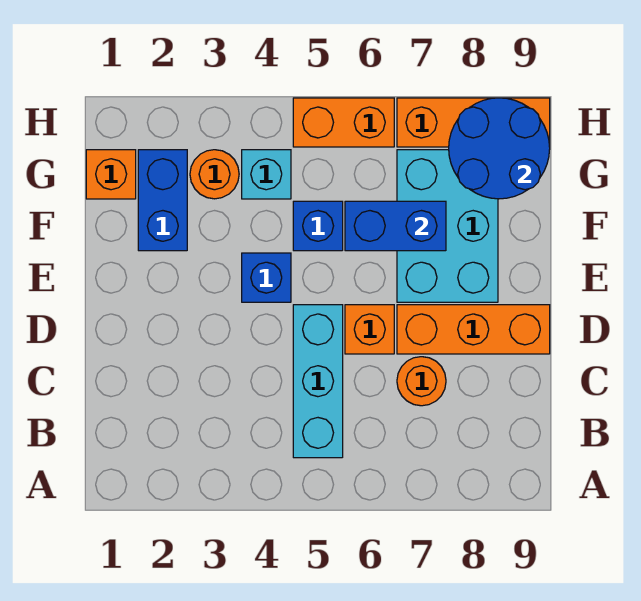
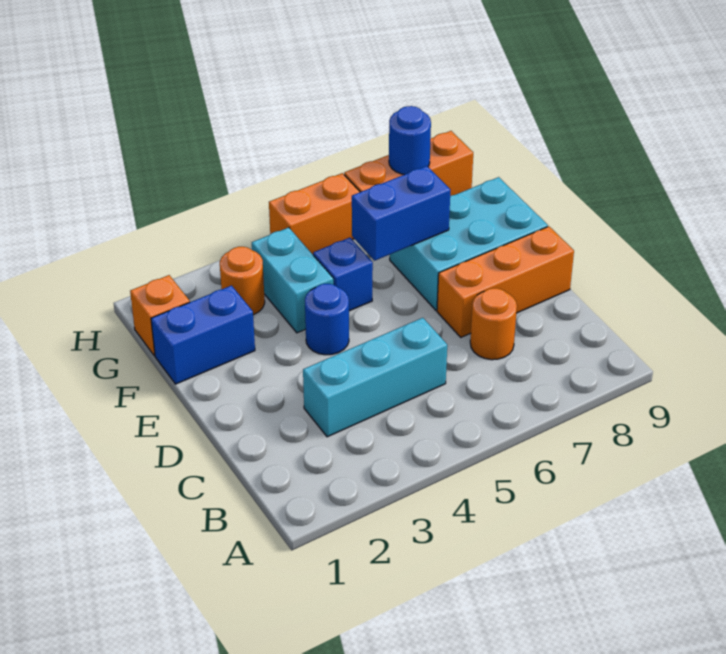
cyan 1x3 brick [293,305,343,458] -> cyan 1x3 brick turned to [303,318,447,437]
orange 1x1 brick [345,305,394,354] -> none
blue 1x1 brick [242,253,291,302] -> blue 1x1 round brick [305,284,349,355]
cyan 2x3 brick [397,150,498,302] -> cyan 2x3 brick turned to [390,177,548,310]
blue 1x2 brick [138,150,187,251] -> blue 1x2 brick turned to [151,286,255,384]
cyan 1x1 brick [242,150,291,199] -> cyan 1x2 brick [252,228,333,333]
blue 2x2 round brick [449,98,550,199] -> blue 1x1 round brick [389,106,431,175]

